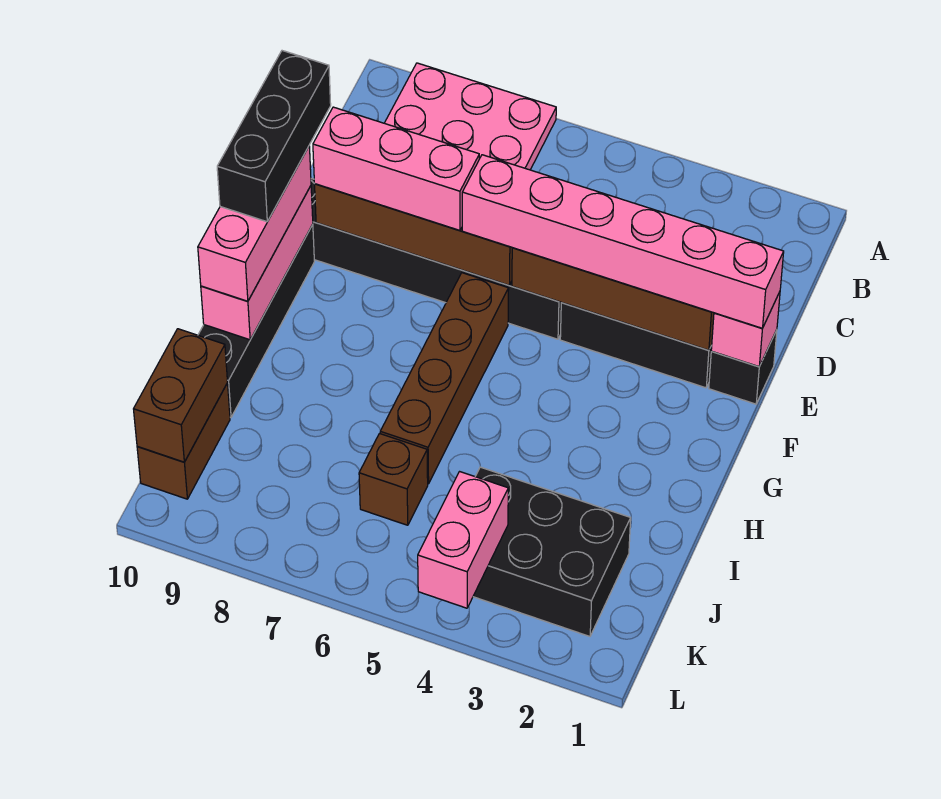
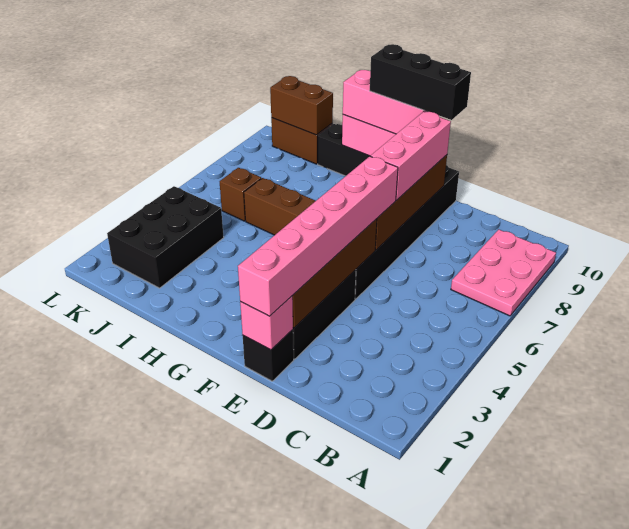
pink 1x2 brick [418,472,508,608] -> none

